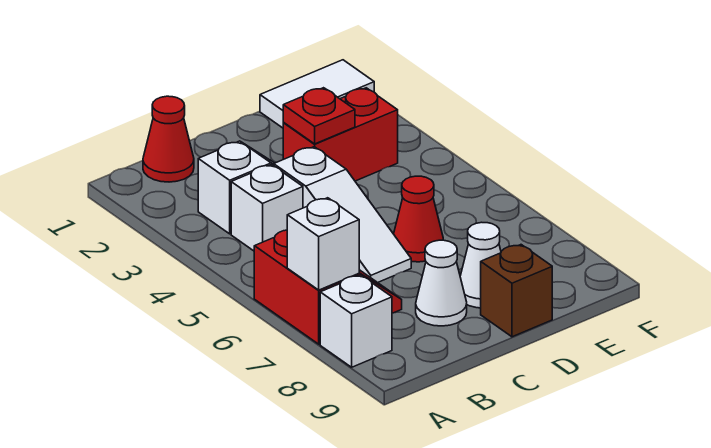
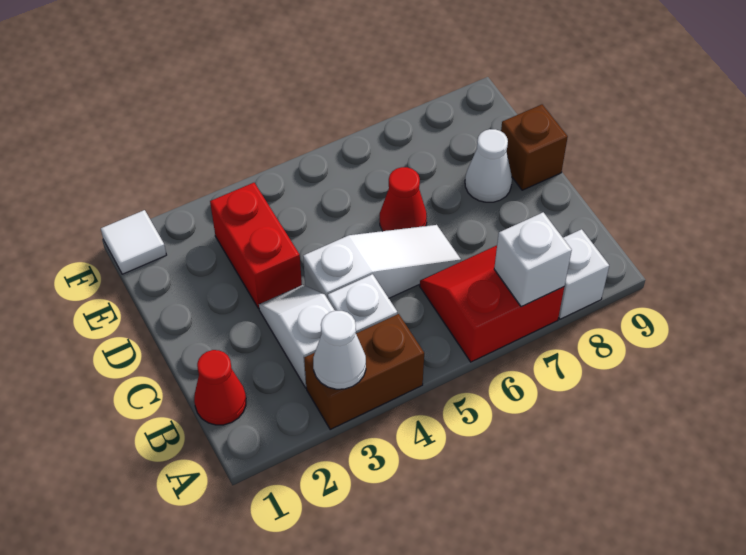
none -> brown 1x2 brick [304,314,424,429]
white 1x1 cone [416,240,467,326] -> white 1x1 cone moved to [313,311,366,389]
red 1x1 plate [283,88,355,144] -> none
white 1x2 tile [260,60,374,128] -> white 1x1 tile [101,210,166,274]

